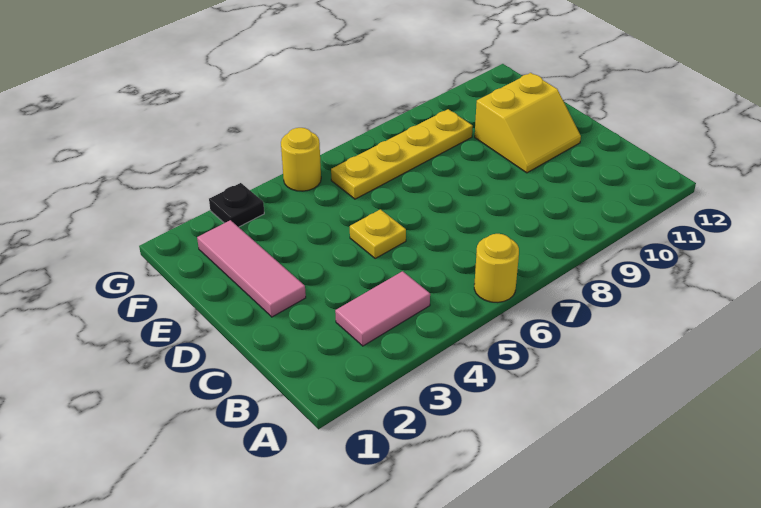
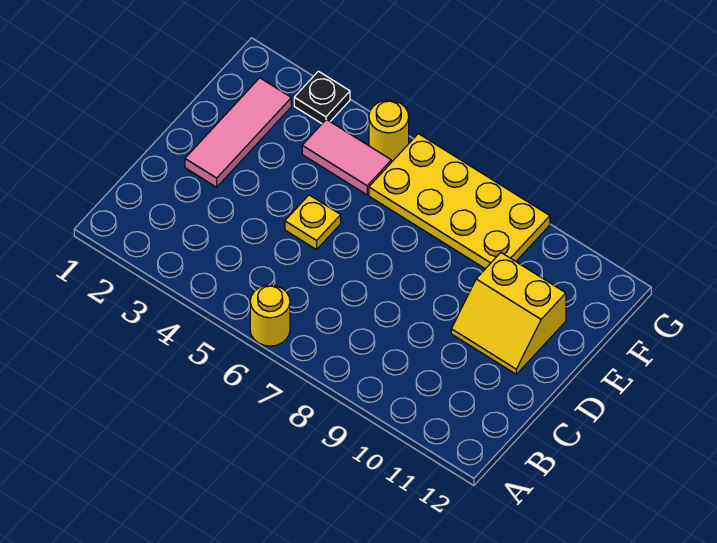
pink 1x2 tile [335,271,430,346] -> pink 1x2 tile moved to [302,119,391,195]
yellow 1x4 plate [331,109,473,199] -> yellow 2x4 plate [369,134,550,269]

